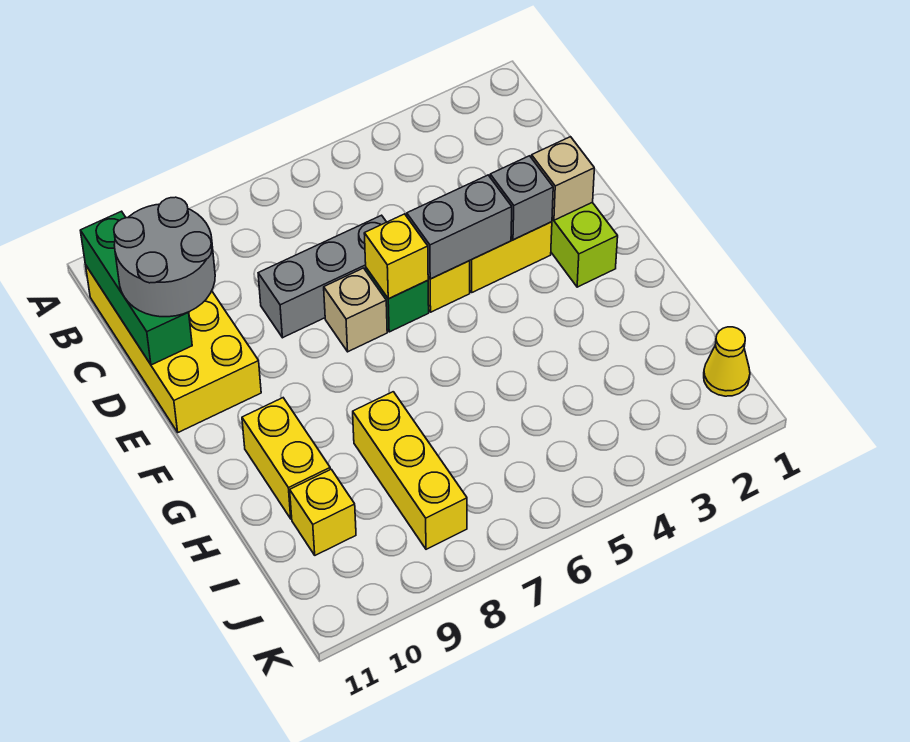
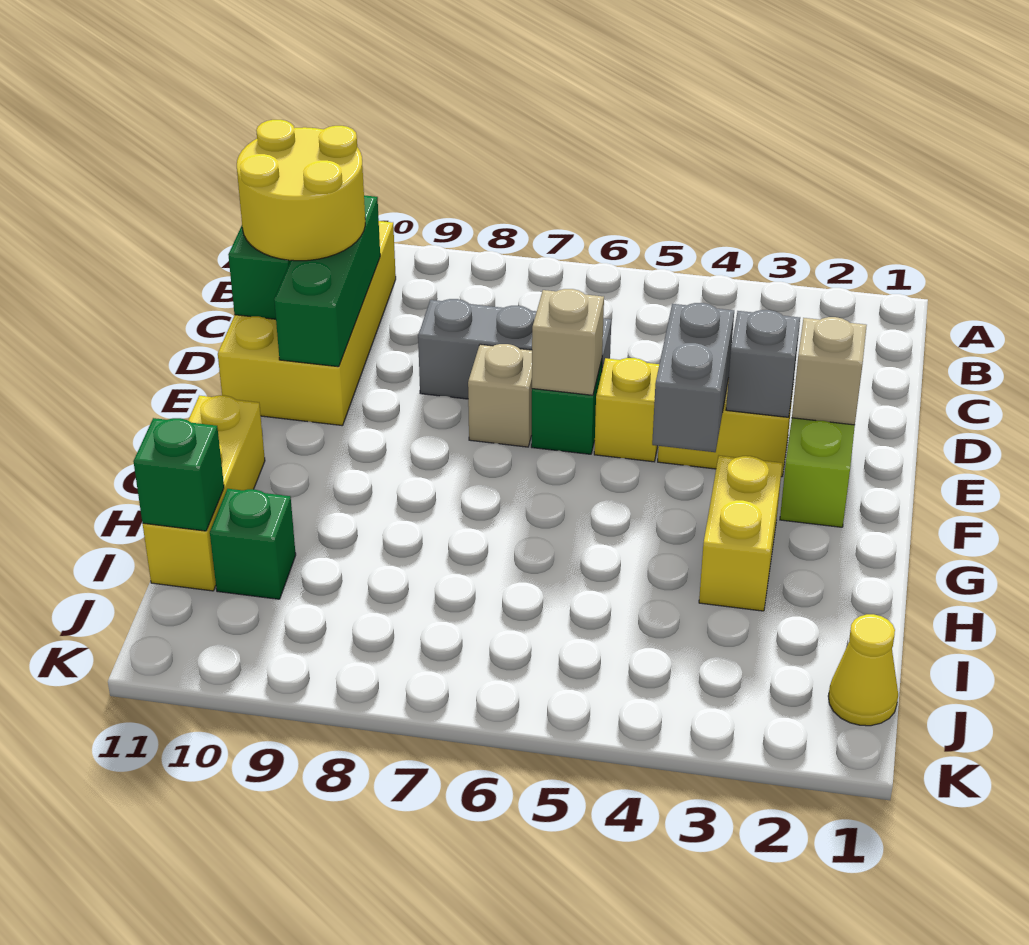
none -> green 1x3 brick [274,195,380,367]
grey 2x2 round brick [114,197,215,317] -> yellow 2x2 round brick [237,120,365,261]
grey 1x2 brick [407,175,512,279] -> grey 1x2 brick turned to [652,303,734,452]
yellow 1x1 brick [364,214,428,299] -> tan 1x1 brick [532,289,604,395]
yellow 1x2 brick [242,398,330,519] -> yellow 1x2 brick moved to [699,456,782,611]
yellow 1x3 brick [353,392,467,549] -> yellow 1x3 brick moved to [143,395,265,591]
yellow 1x1 brick [290,469,356,555] -> green 1x1 brick [210,489,296,599]
none -> green 1x1 brick [133,418,224,531]

